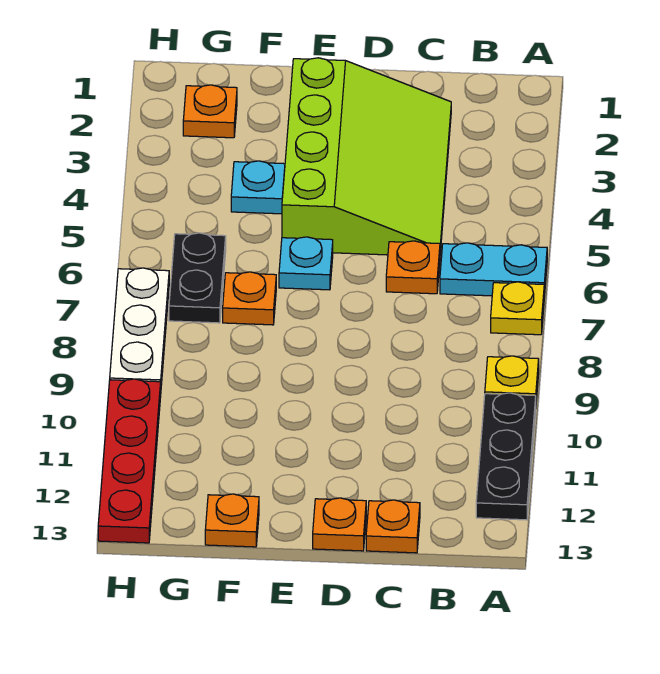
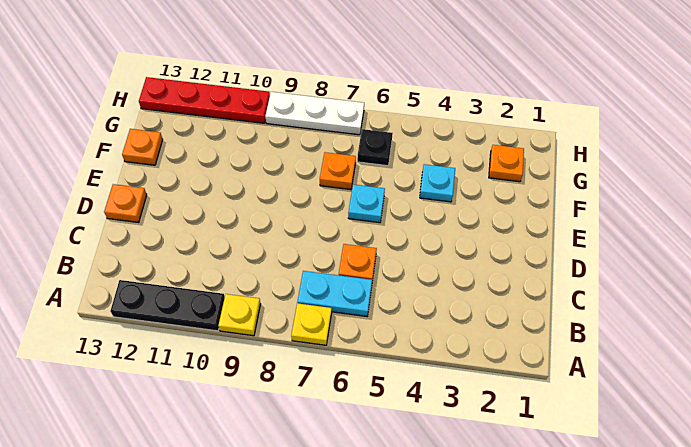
cyan 1x2 plate [440,243,547,297] -> cyan 1x2 plate turned to [297,271,372,316]
lime 3x4 slope [282,58,451,255] -> none
orange 1x1 plate [366,500,420,553] -> none
black 1x2 plate [169,233,226,323] -> black 1x1 plate [357,129,393,166]

